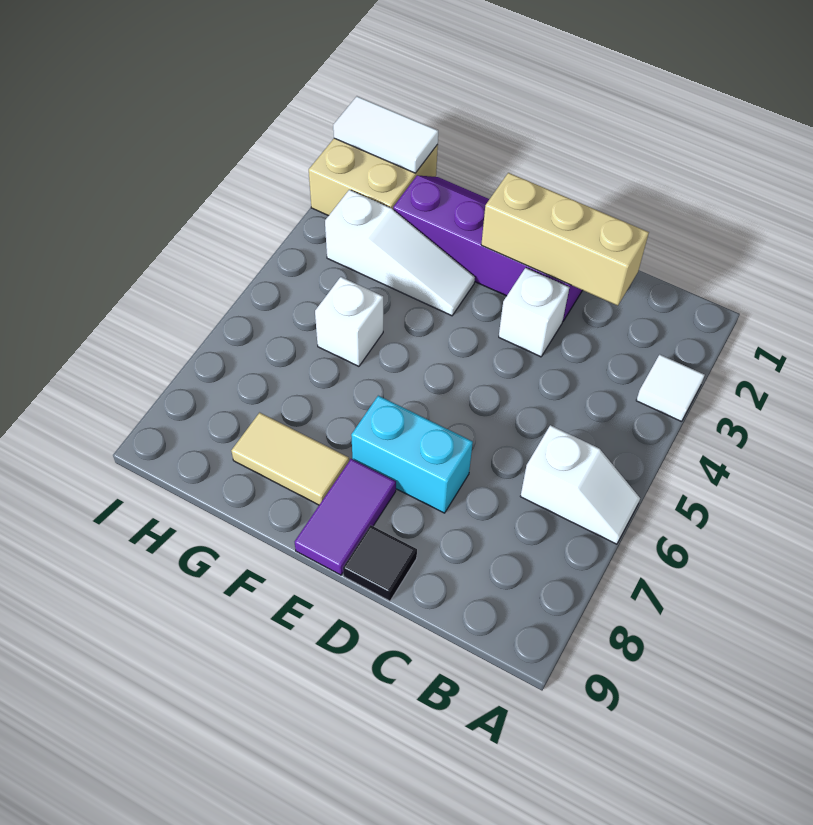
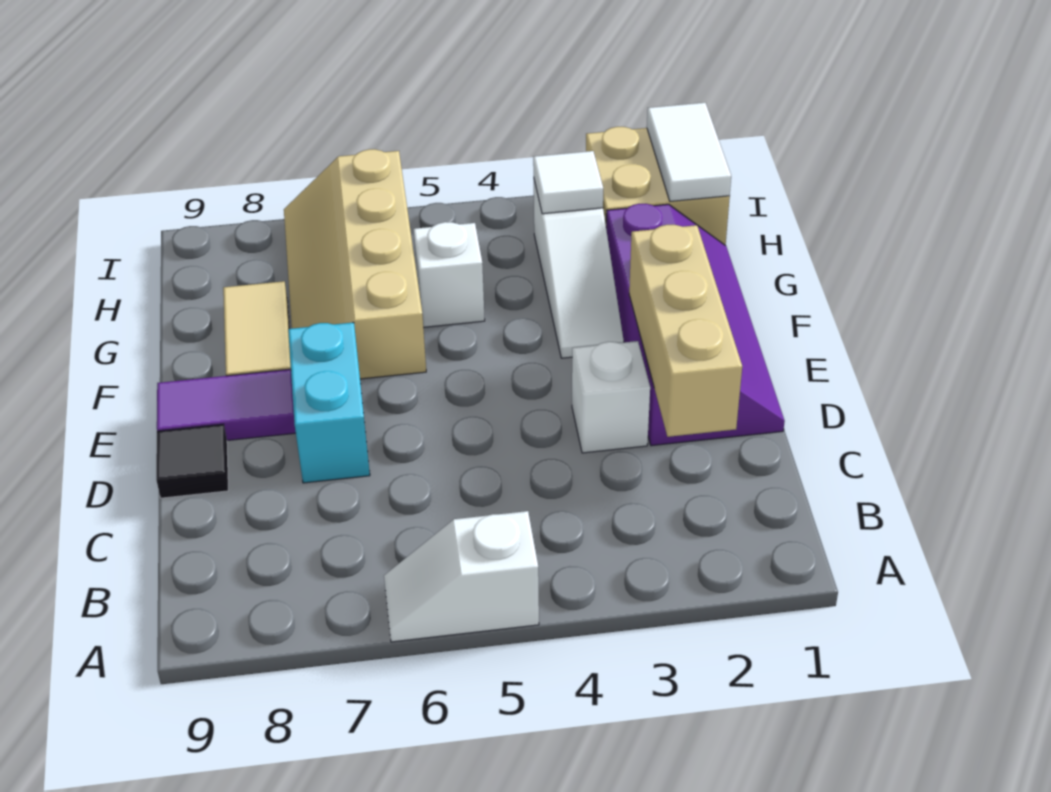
white 1x1 tile [636,355,705,422] -> white 1x1 tile moved to [533,151,603,214]
white 1x2 slope [520,425,640,544] -> white 1x2 slope turned to [384,511,539,642]
none -> tan 2x4 slope [284,149,426,379]

